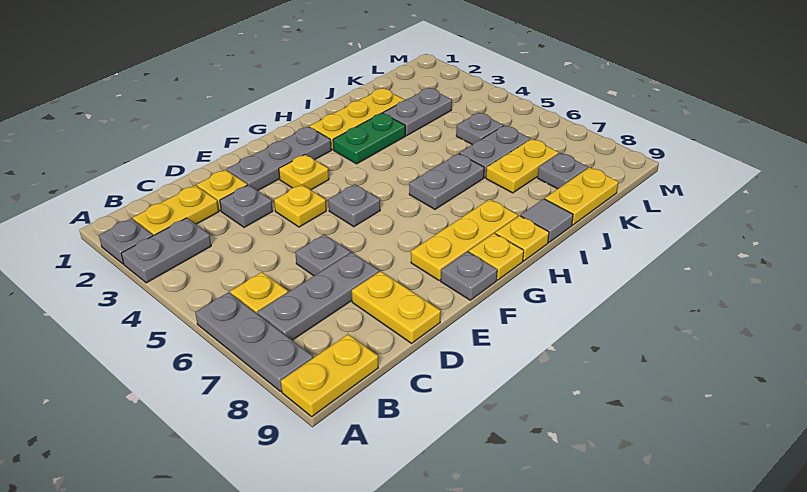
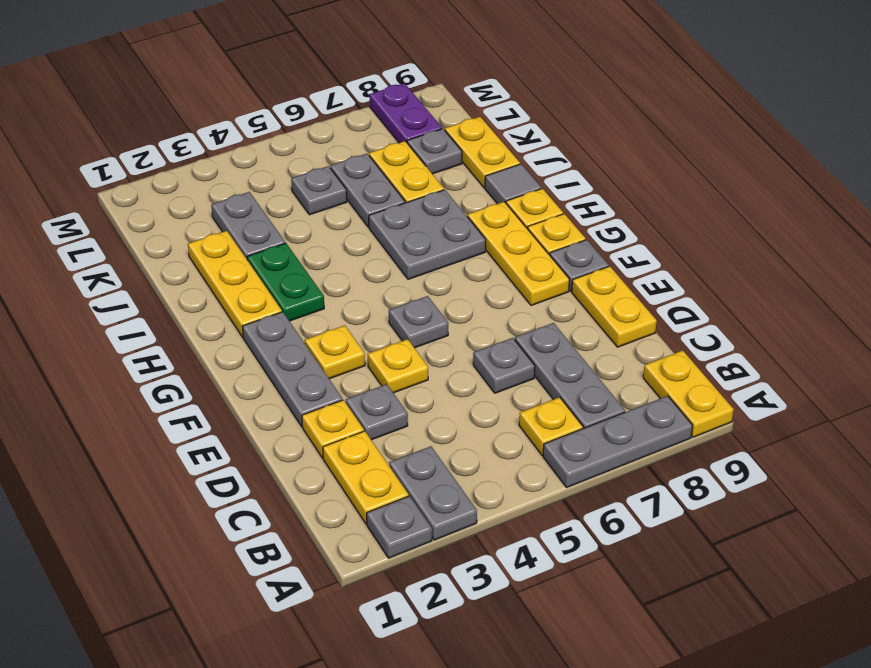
yellow 1x2 plate [352,271,441,343] -> yellow 1x2 plate turned to [572,266,657,347]
grey 1x2 plate [409,153,484,209] -> grey 2x2 plate [369,190,486,279]
none -> purple 1x2 plate [369,83,442,143]

